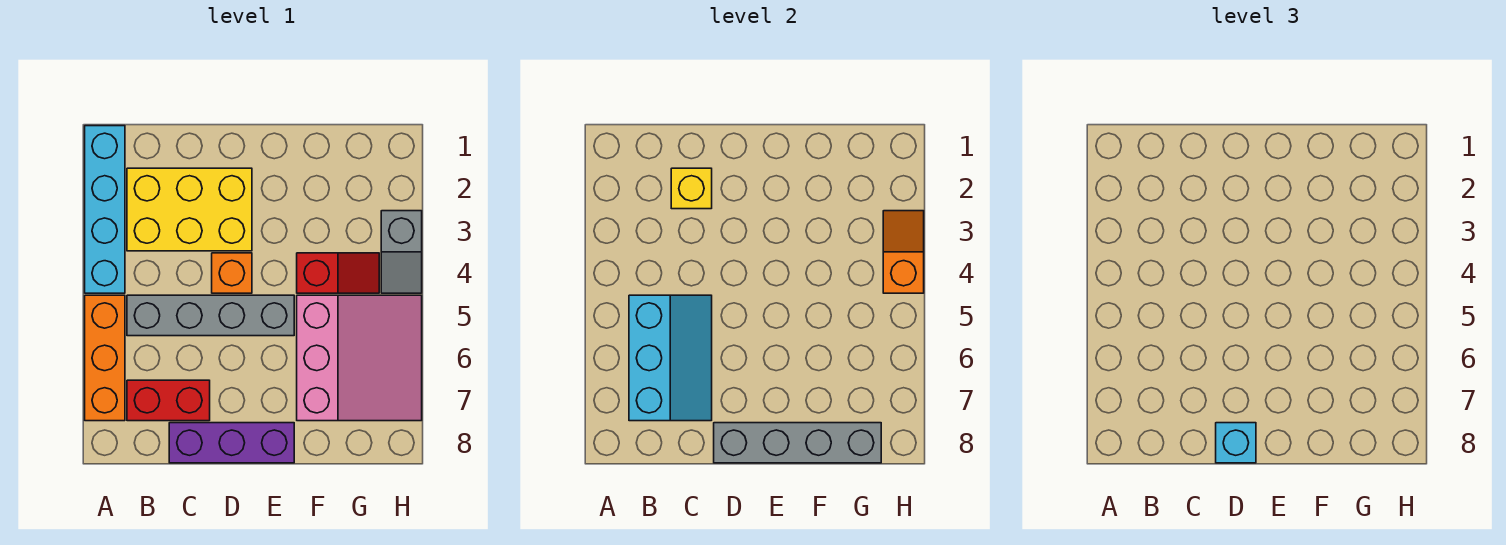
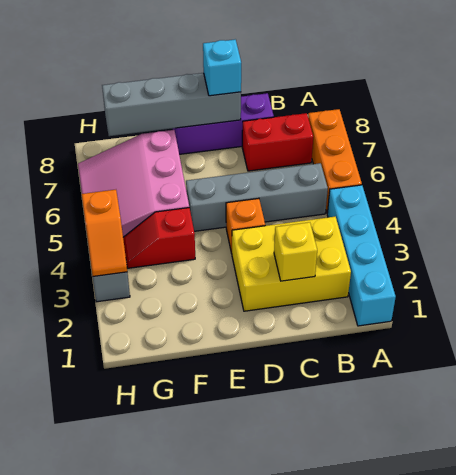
cyan 2x3 slope [629,295,712,421] -> none

